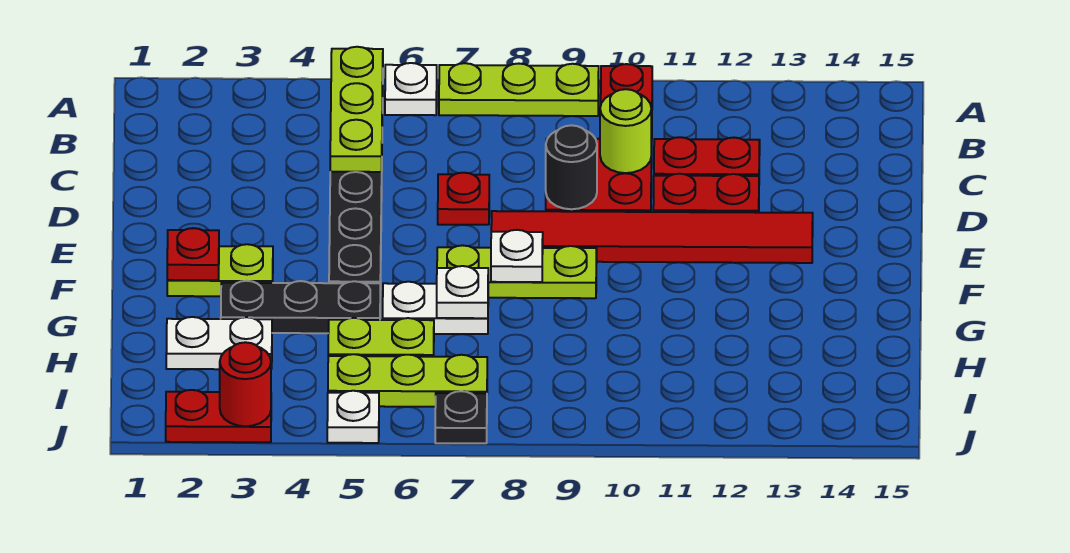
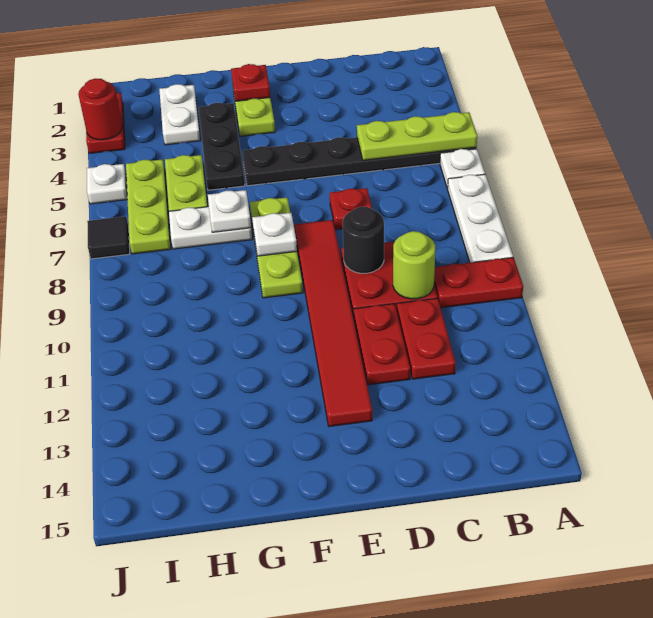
lime 1x3 plate [439,63,599,116] -> white 1x3 plate [448,174,513,263]
white 1x2 plate [383,282,488,334] -> white 1x2 plate turned to [169,206,252,249]
black 1x1 plate [435,391,487,443] -> black 1x1 tile [87,216,130,259]

